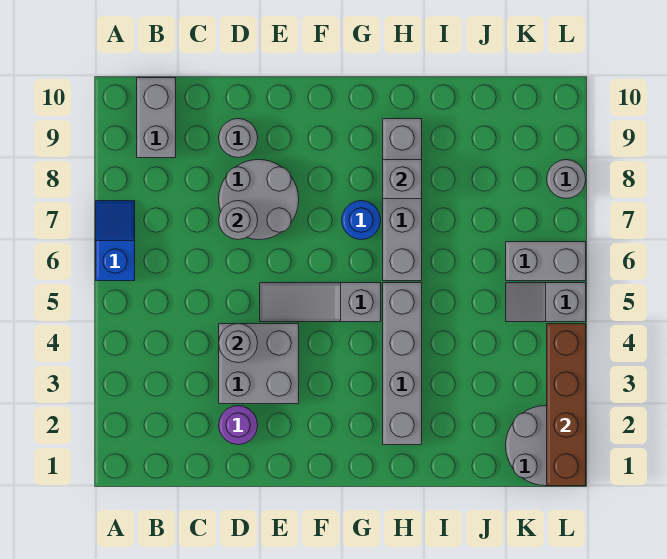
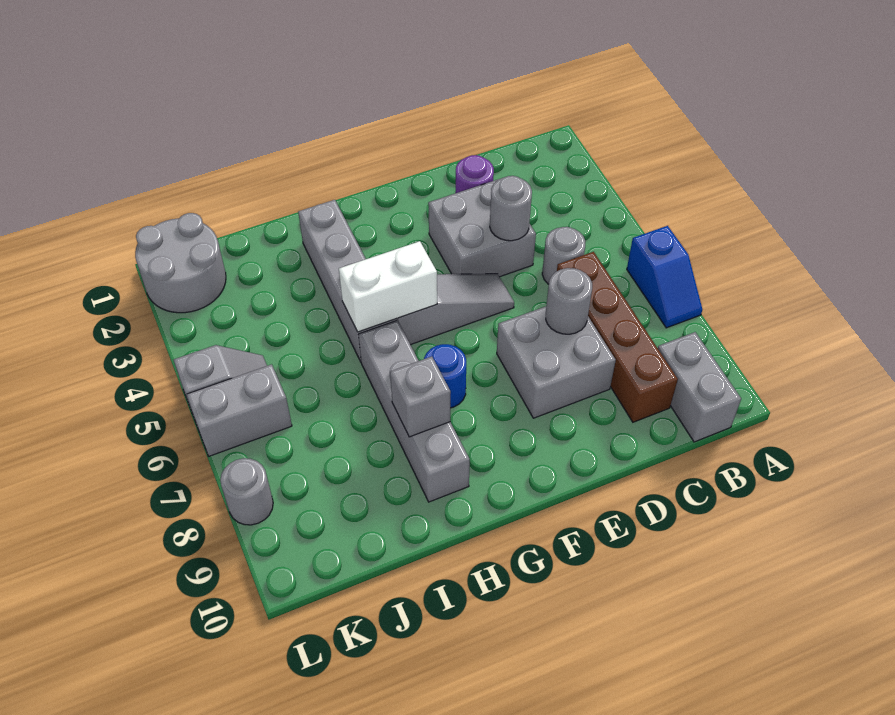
grey 2x2 round brick [219,160,299,240] -> grey 2x2 brick [497,307,616,418]
grey 1x1 round brick [219,119,258,158] -> grey 1x1 round brick moved to [542,227,585,284]
none -> white 1x2 brick [339,241,437,332]
brown 1x4 brick [547,324,586,486] -> brown 1x4 brick moved to [557,252,678,422]

